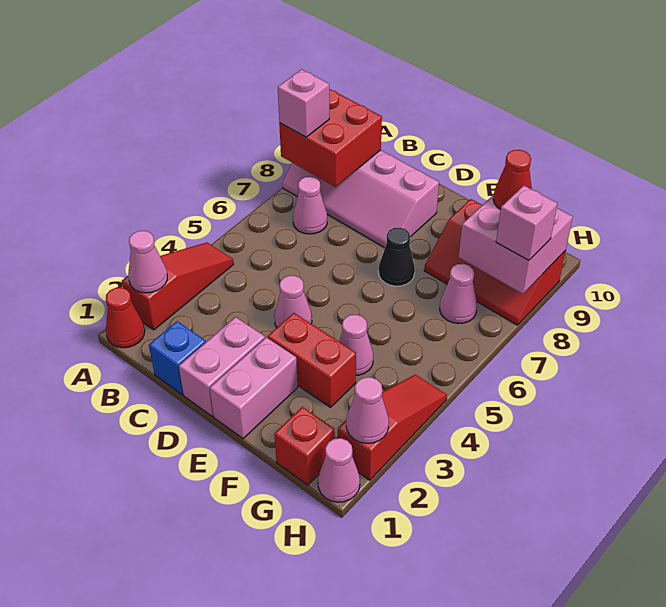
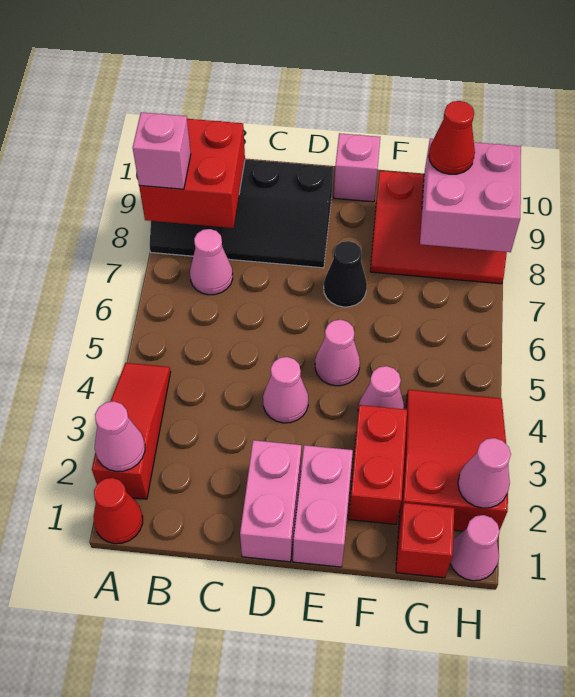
pink 2x4 slope [282,150,439,248] -> black 2x4 slope [150,159,333,268]
blue 1x1 brick [149,321,206,395] -> none
red 1x2 brick [268,313,356,407] -> red 1x2 brick turned to [349,405,407,524]
pink 1x1 cone [440,264,477,324] -> pink 1x1 cone moved to [315,320,360,386]
red 1x3 slope [338,375,447,480] -> red 2x3 slope [399,390,508,531]
pink 1x1 brick [496,186,558,260] -> pink 1x1 brick moved to [334,133,380,202]

